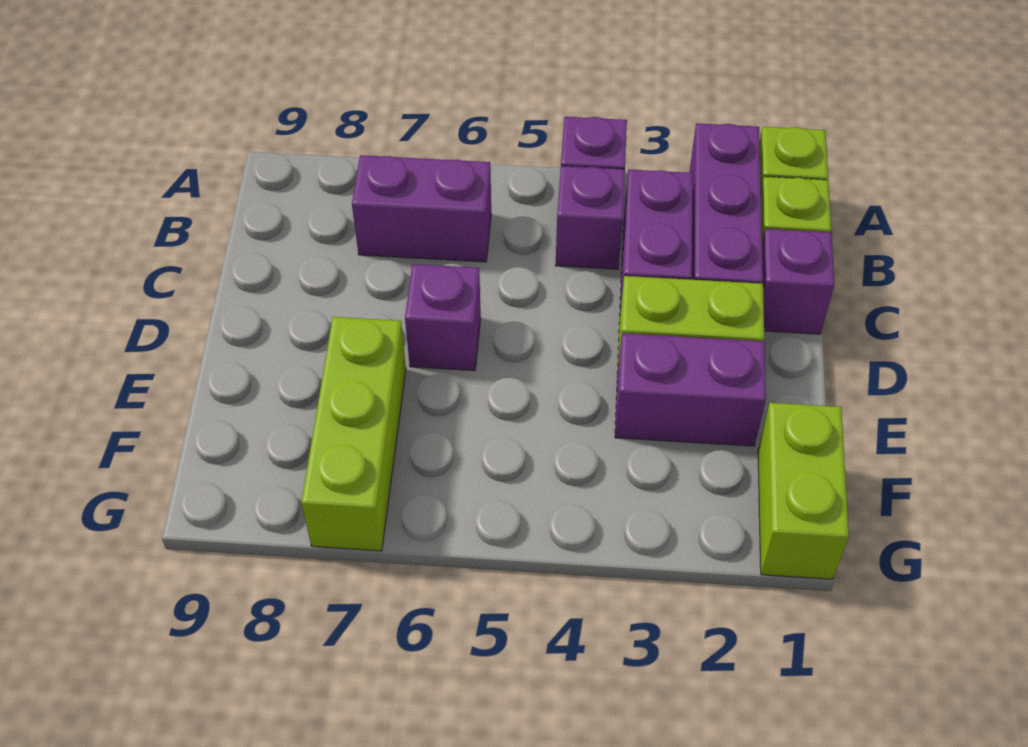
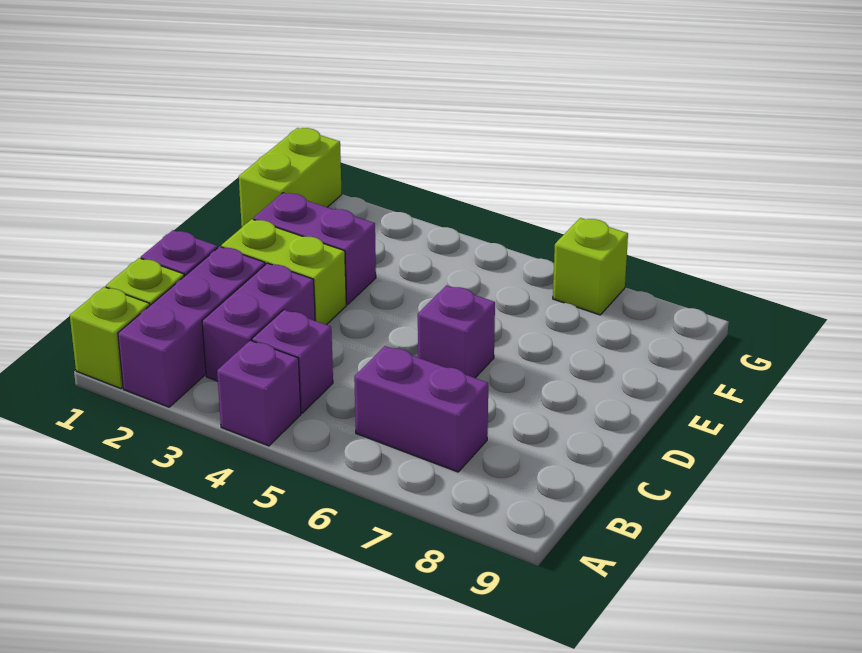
lime 1x3 brick [301,317,406,551] -> lime 1x1 brick [553,218,628,315]

